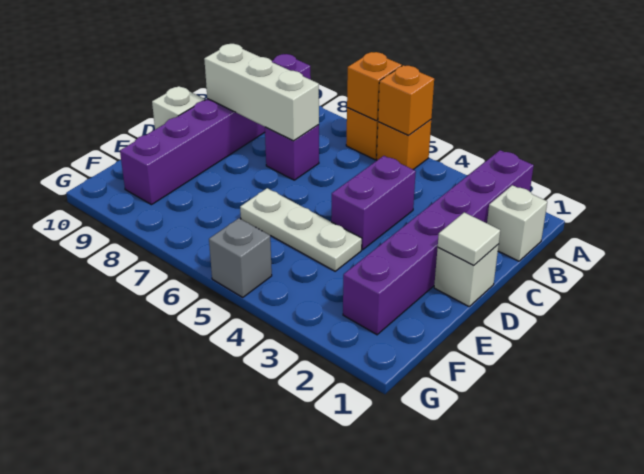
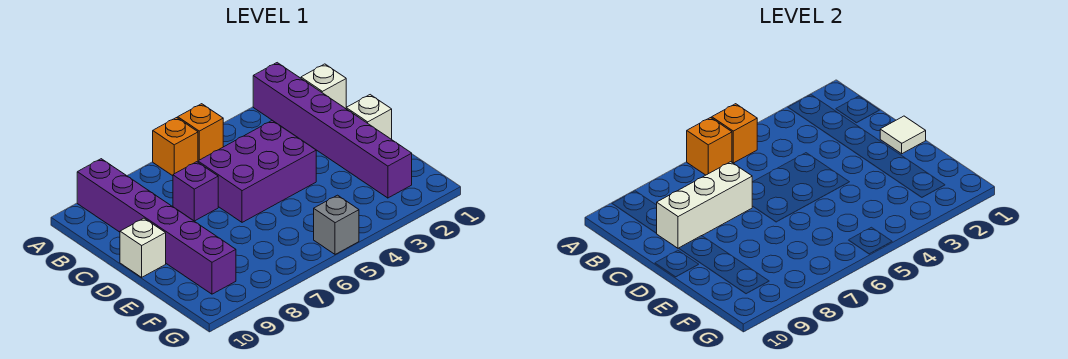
purple 1x2 brick [331,156,416,250] -> purple 2x3 brick [198,121,316,222]
white 1x3 plate [240,188,362,271] -> none

